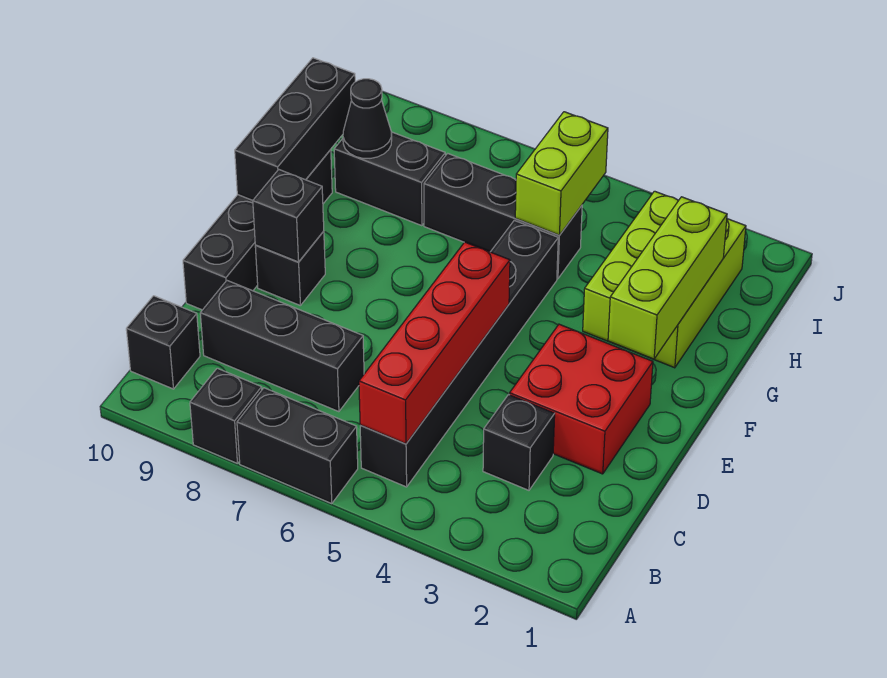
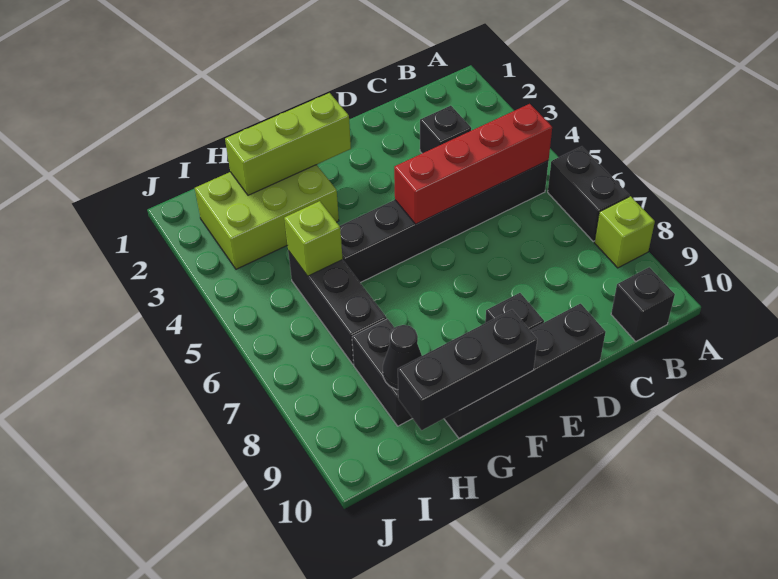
black 1x1 brick [190,368,262,464] -> lime 1x1 brick [594,196,655,268]
black 1x3 brick [200,281,364,412] -> none
red 2x2 brick [510,324,653,474] -> none
black 1x1 brick [253,170,324,262] -> none
lime 1x2 brick [515,112,608,235] -> lime 1x1 brick [284,201,343,276]

